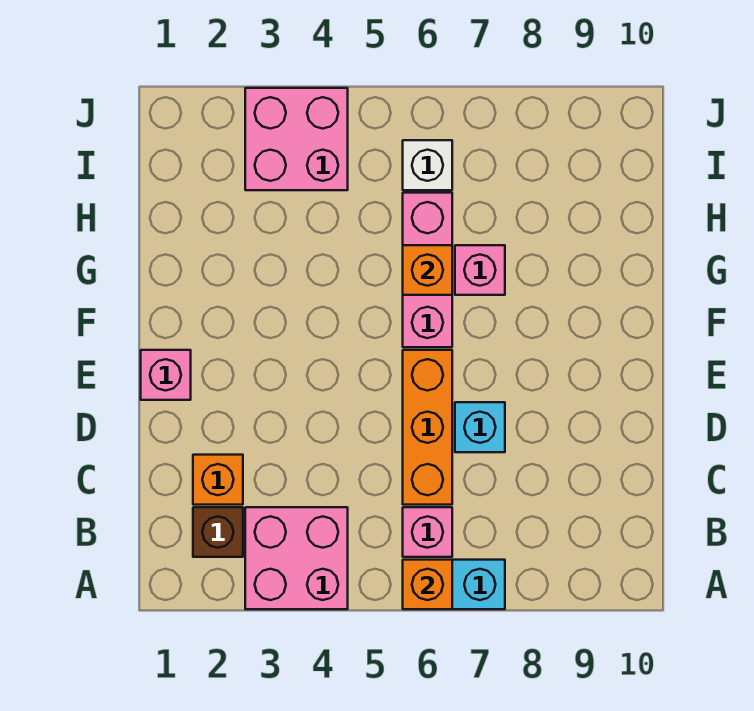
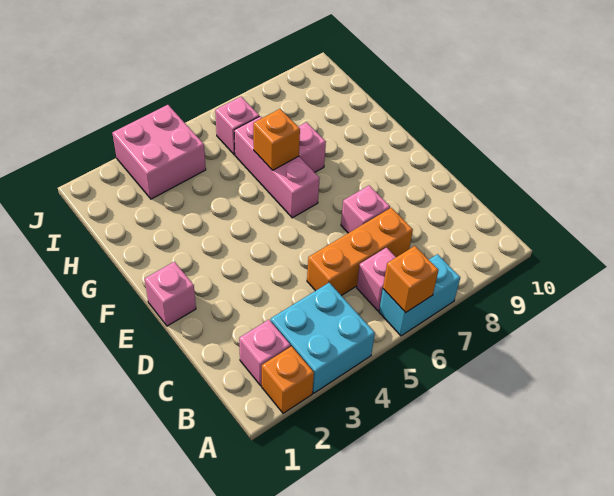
pink 2x2 brick [245,507,348,609] -> cyan 2x2 brick [271,283,375,393]
brown 1x1 brick [193,507,243,557] -> pink 1x1 brick [239,320,291,386]
orange 1x1 brick [193,455,243,505] -> orange 1x1 brick moved to [262,346,314,413]
orange 1x3 brick [403,350,452,505] -> orange 1x3 brick turned to [307,208,413,296]
cyan 1x1 brick [455,402,505,452] -> pink 1x1 brick [341,185,390,233]
white 1x1 brick [403,140,452,190] -> pink 1x1 brick [215,97,259,155]

